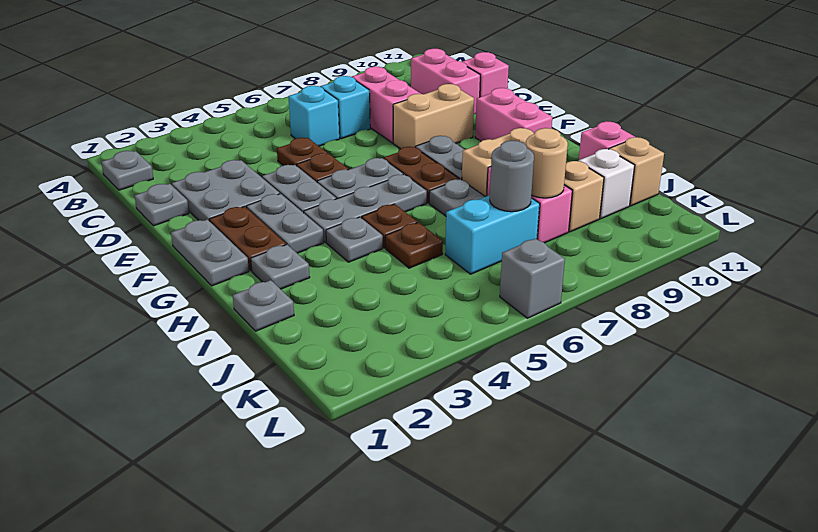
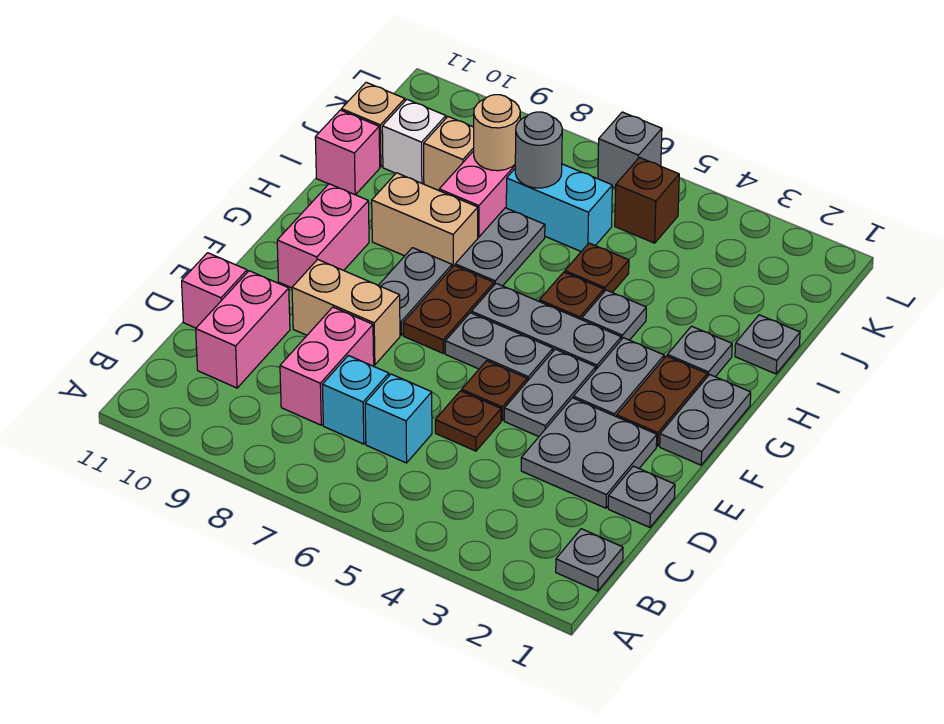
none -> brown 1x1 brick [615,158,679,243]

